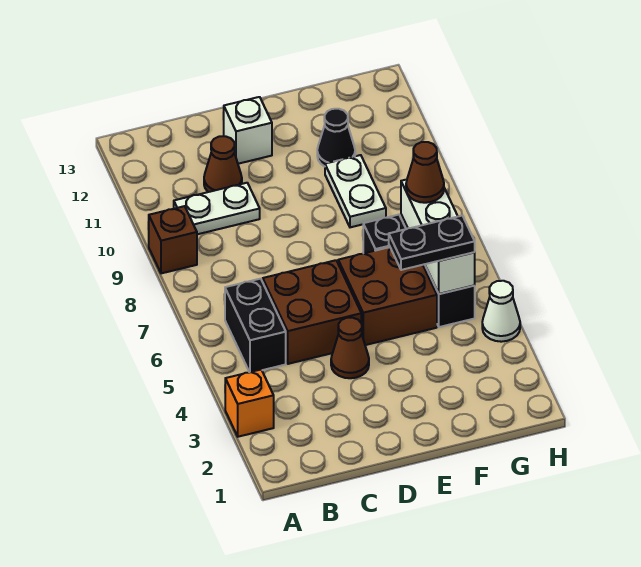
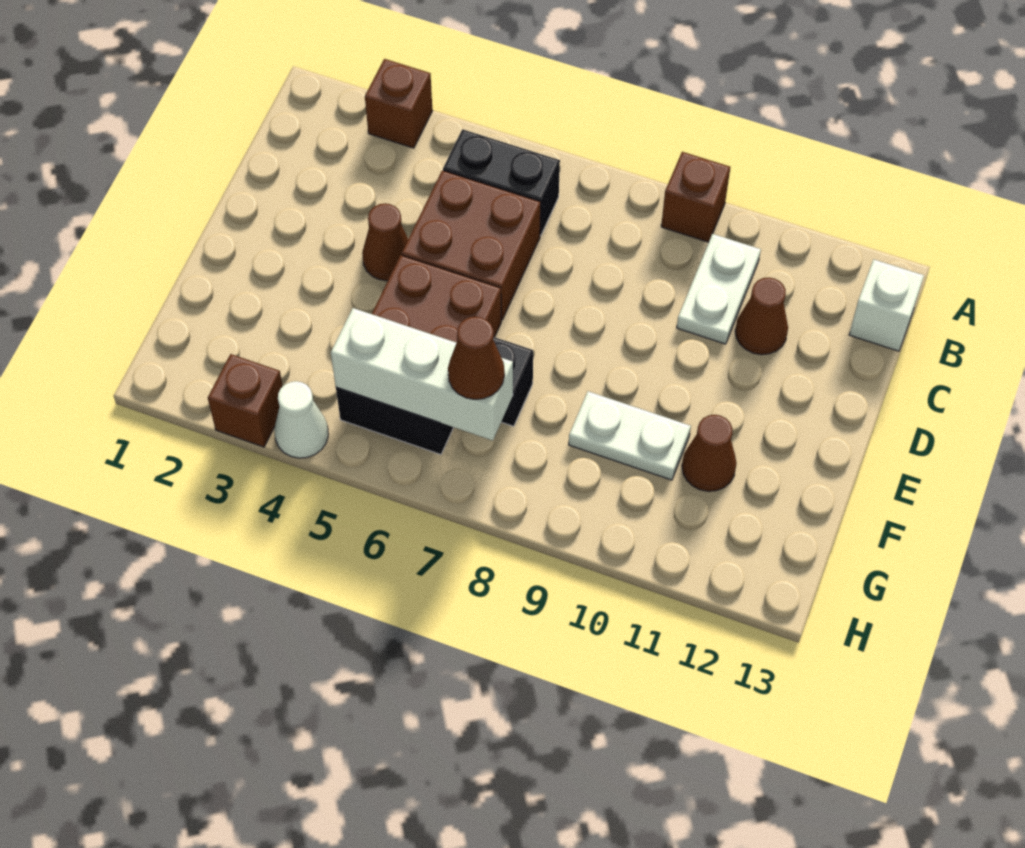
orange 1x1 brick [225,370,274,437] -> brown 1x1 brick [365,59,432,148]
white 1x1 brick [223,97,272,164] -> white 1x1 brick moved to [849,259,924,351]
black 1x2 plate [389,216,475,270] -> none
black 1x1 cone [317,109,355,166] -> brown 1x1 cone [682,415,737,491]
none -> brown 1x1 brick [208,354,283,447]

